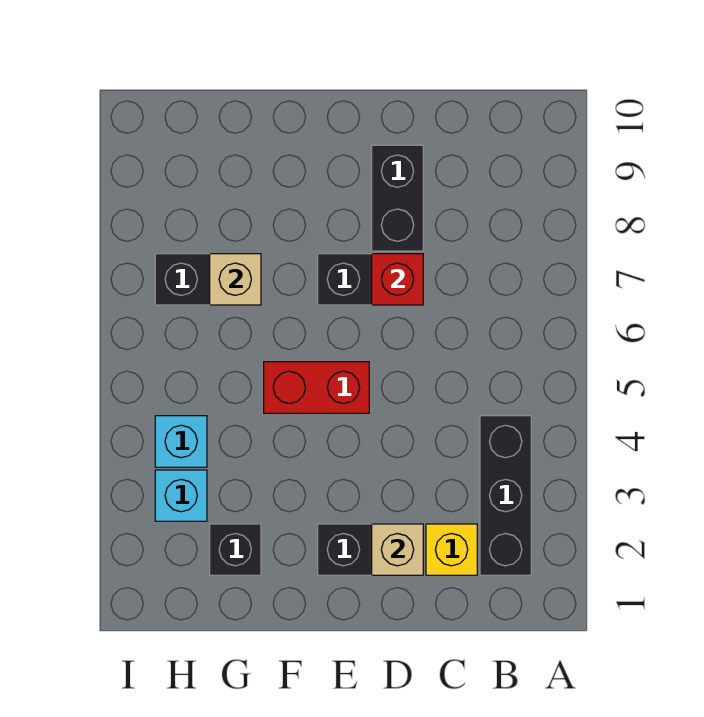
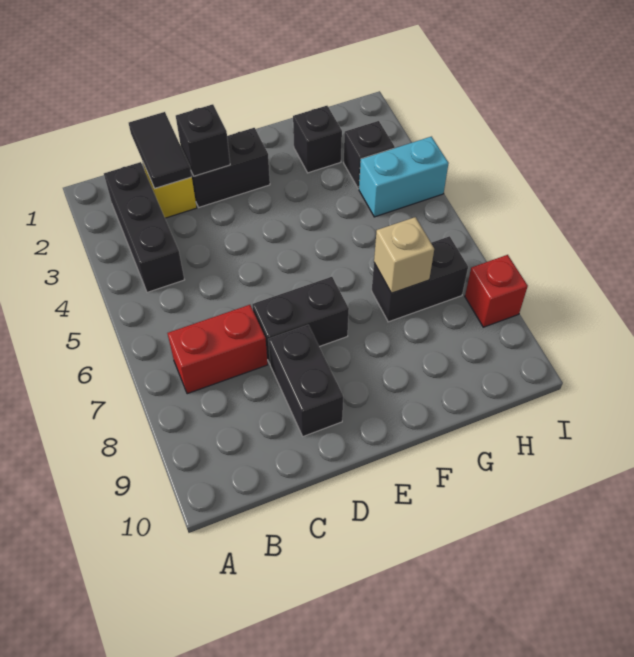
none -> black 1x2 tile [129,112,192,188]
tan 1x1 brick [372,524,423,575] -> black 1x1 brick [176,104,230,176]
red 1x1 brick [372,254,423,305] -> red 1x1 brick moved to [465,255,528,327]
red 1x2 brick [264,362,369,413] -> red 1x2 brick moved to [167,305,268,394]
cyan 1x1 brick [155,470,207,521] -> black 1x1 brick [344,121,395,189]
cyan 1x1 brick [155,416,207,467] -> cyan 1x2 brick [359,137,449,217]

